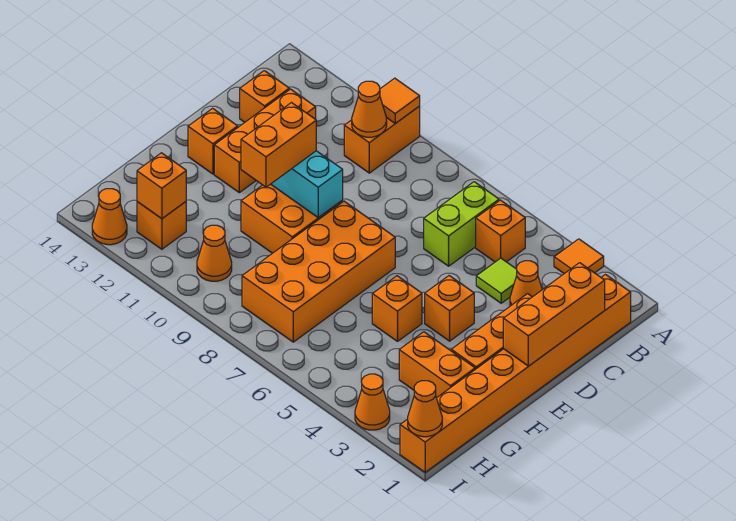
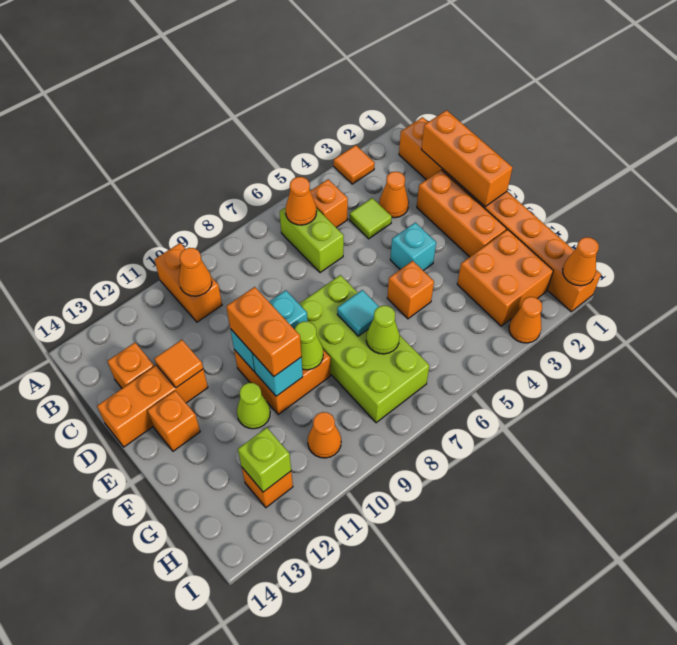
orange 1x1 tile [380,78,420,123] -> orange 1x1 tile moved to [154,340,203,388]
orange 1x3 brick [214,89,316,193] -> orange 1x3 brick turned to [97,365,208,447]
orange 1x1 brick [425,276,474,341] -> cyan 1x1 brick [390,222,436,271]
orange 2x4 brick [242,201,395,342] -> lime 2x4 brick [299,275,429,423]
none -> cyan 1x1 tile [337,290,379,336]
none -> lime 1x1 cone [295,321,323,370]
none -> cyan 1x1 brick [252,353,303,396]
none -> lime 1x1 cone [237,383,270,429]
orange 1x2 brick [399,332,475,398] -> orange 2x2 brick [457,229,553,326]
none -> lime 1x1 cone [366,306,400,354]
orange 1x1 brick [137,153,186,219] -> lime 1x1 brick [238,428,291,492]
orange 1x1 cone [92,189,127,245] -> orange 1x1 cone moved to [285,177,317,225]

